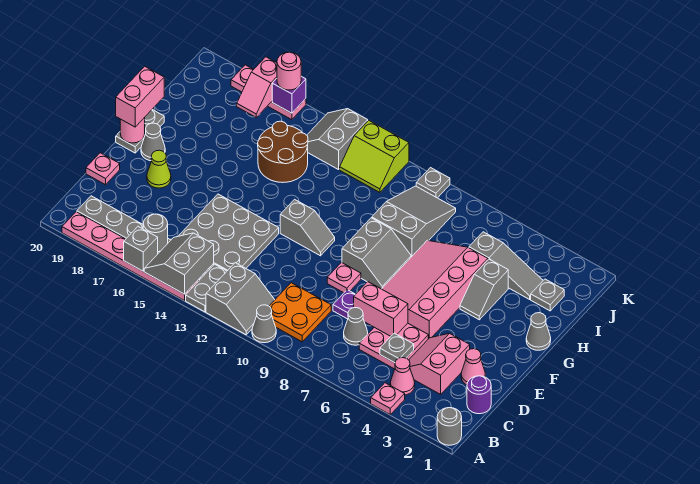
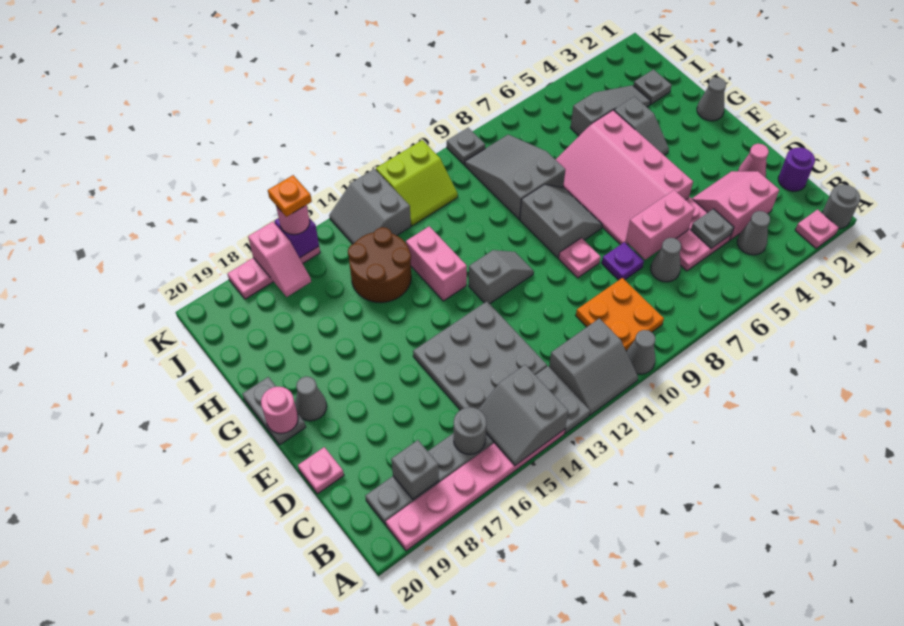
pink 1x1 plate [371,383,405,414] -> pink 1x1 plate moved to [795,209,839,248]
grey 2x2 slope [206,263,275,335] -> grey 2x2 slope turned to [549,318,638,415]
grey 1x1 brick [124,227,158,271] -> grey 1x1 brick moved to [391,440,439,499]
pink 1x1 cone [390,358,415,395] -> grey 1x1 cone [737,211,770,255]
pink 2x2 slope [409,333,470,394] -> pink 2x2 slope turned to [692,171,779,240]
lime 1x1 cone [147,150,171,188] -> none
pink 1x2 brick [116,66,164,127] -> pink 1x2 brick moved to [406,226,467,301]
none -> orange 1x1 plate [268,175,312,217]

